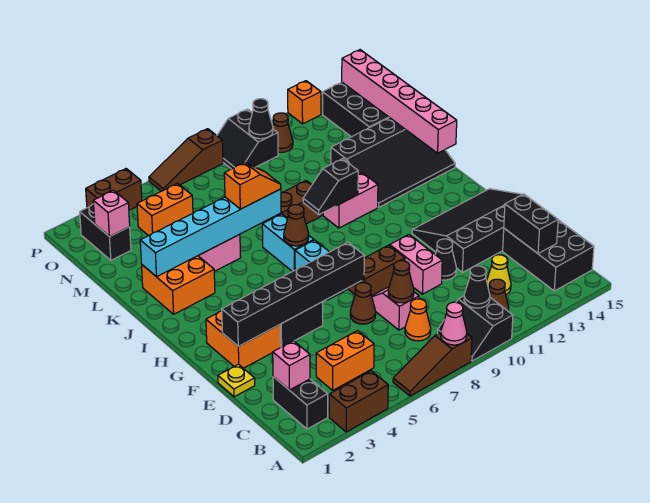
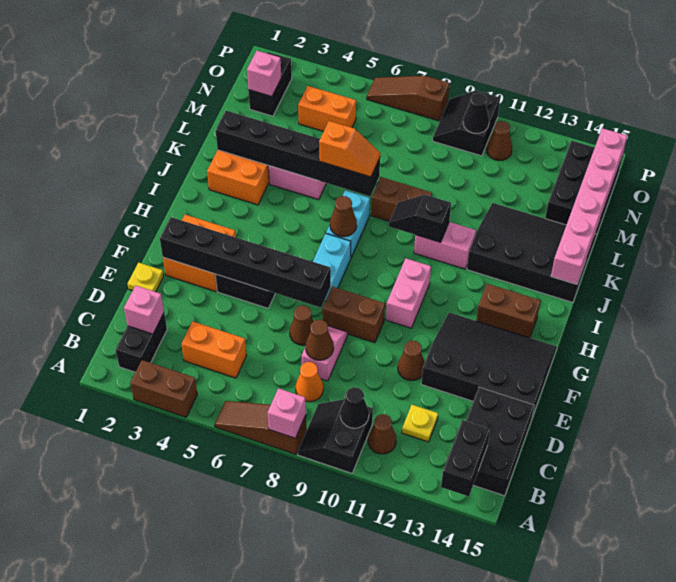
pink 1x1 cone [441,302,467,345] -> pink 1x1 brick [267,388,306,438]
yellow 1x1 cone [487,255,511,294] -> yellow 1x1 plate [402,405,438,442]
black 1x2 brick [504,194,558,253] -> black 1x2 brick moved to [441,420,490,496]
pink 1x2 brick [390,235,442,294] -> pink 1x2 brick moved to [386,258,431,328]
black 1x1 cone [435,239,456,280] -> brown 1x1 cone [398,341,425,381]
black 3x4 slope [331,118,455,207] -> black 3x4 slope turned to [467,203,597,302]
cyan 1x6 brick [140,189,281,277] -> black 1x6 brick [216,111,380,196]
brown 1x2 brick [86,169,142,210] -> brown 1x2 brick moved to [476,284,541,338]
orange 1x1 brick [288,81,321,124] -> none

